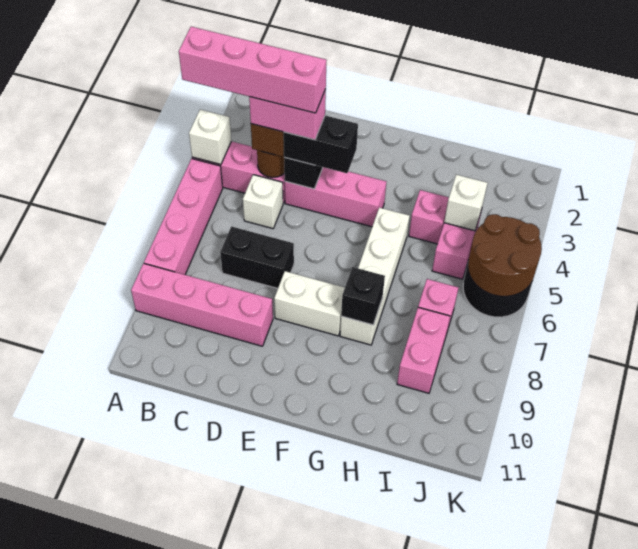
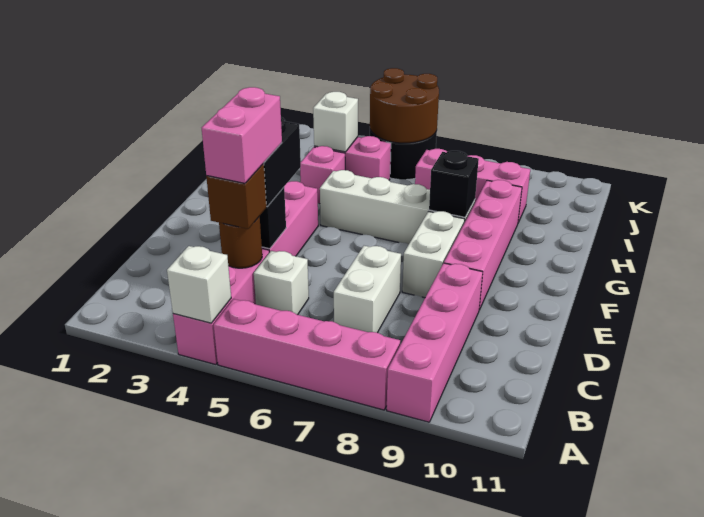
pink 1x4 brick [179,27,327,113] -> pink 1x4 brick moved to [444,180,522,310]
black 1x2 brick [220,226,294,288] -> white 1x2 brick [334,246,401,333]

